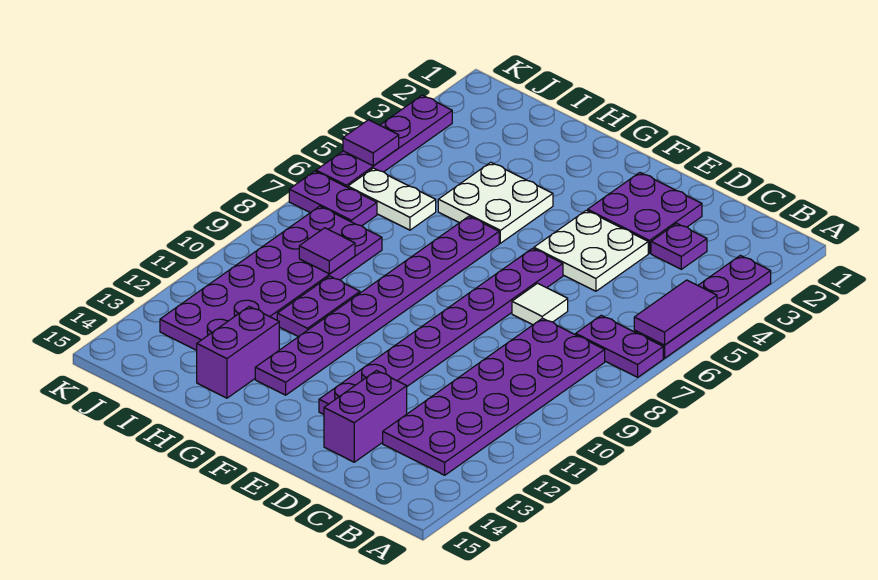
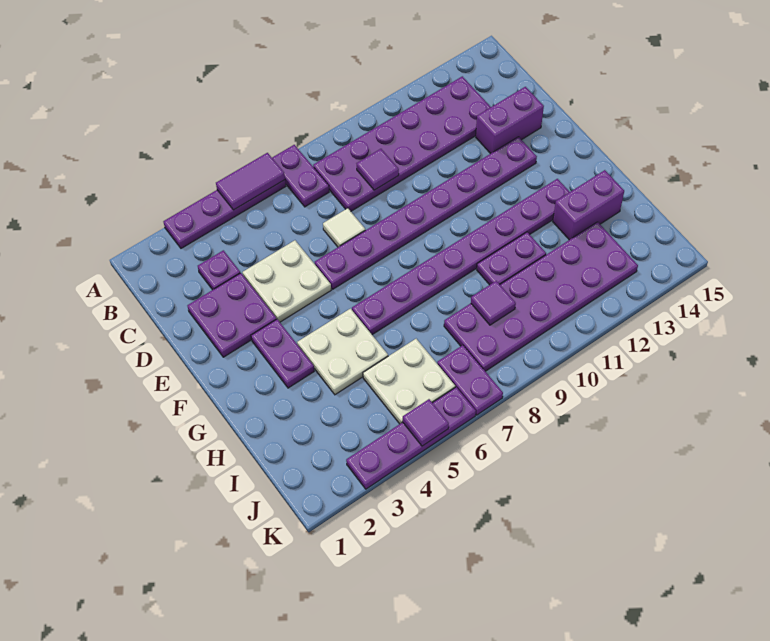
none -> purple 1x1 tile [357,149,399,190]
none -> purple 1x2 plate [251,319,314,388]
white 1x2 plate [348,168,436,230] -> white 2x2 plate [363,339,455,424]

